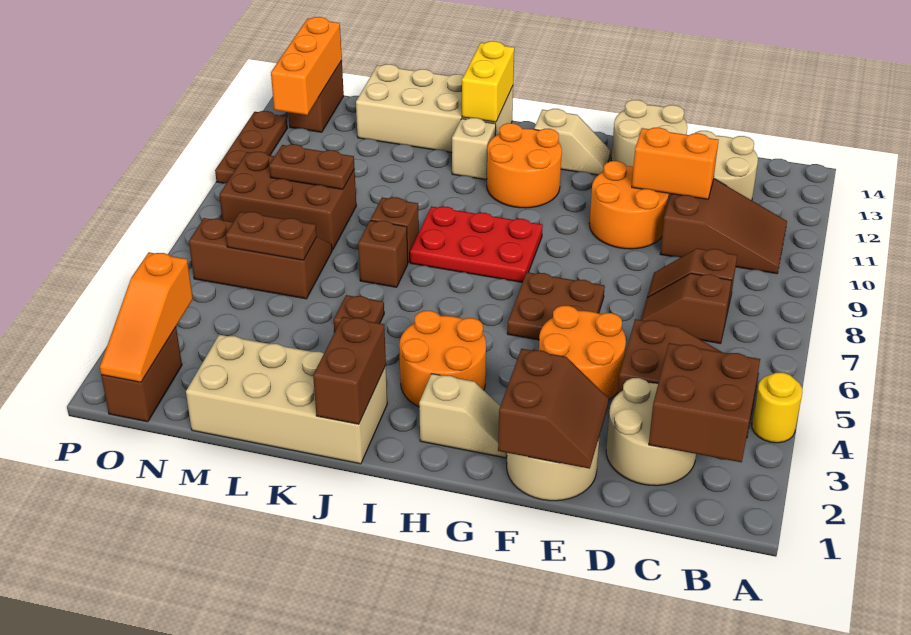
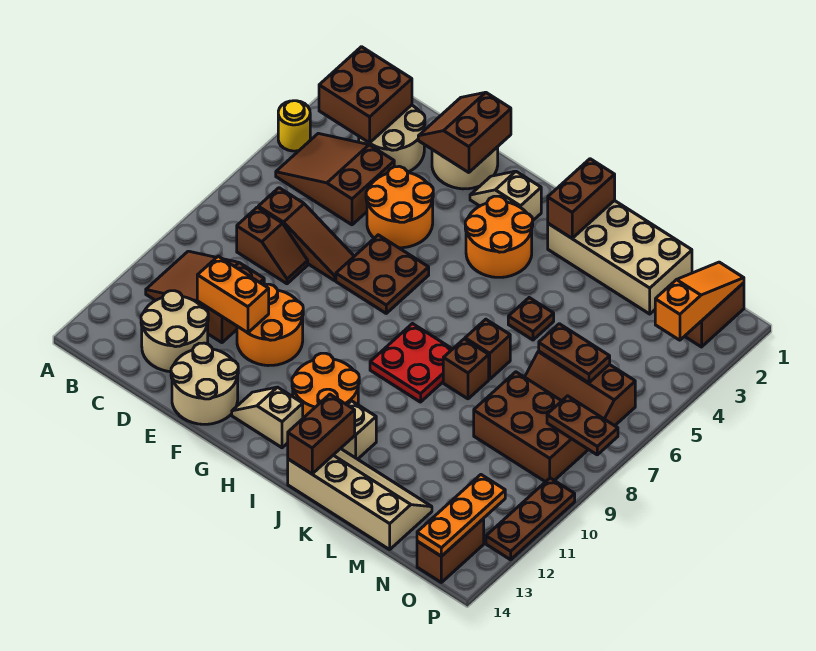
brown 1x2 slope [641,273,732,344] -> brown 1x3 slope [258,188,354,281]
red 2x3 plate [410,206,543,282] -> red 2x2 plate [370,324,452,402]
tan 2x4 brick [356,64,513,152] -> tan 2x4 slope [288,449,432,549]
yellow 1x2 brick [462,41,514,122] -> brown 1x2 brick [288,394,355,474]
brown 1x2 plate [269,144,355,189] -> brown 1x2 plate moved to [547,396,618,455]
orange 1x3 brick [271,17,342,115] -> orange 1x3 plate [417,475,505,556]

